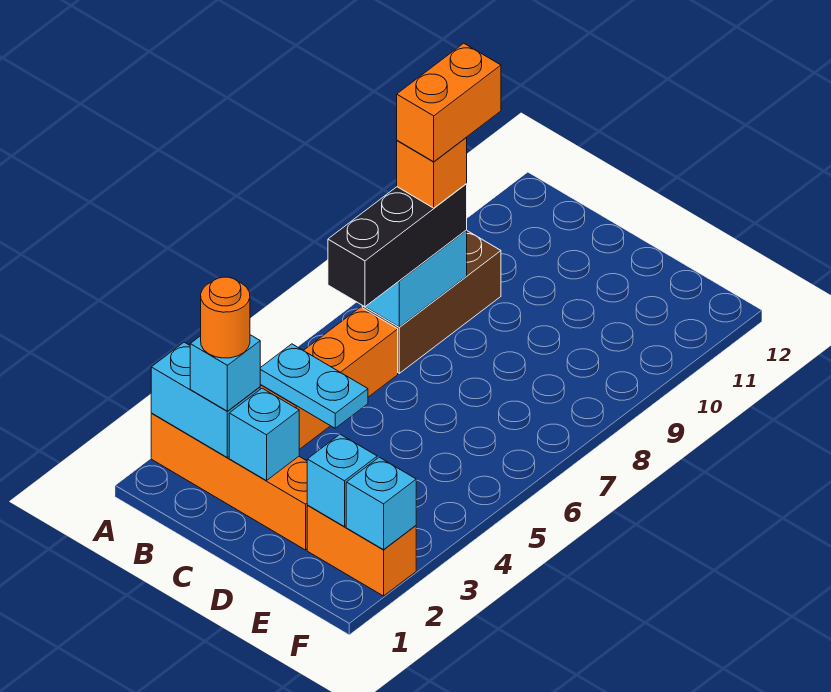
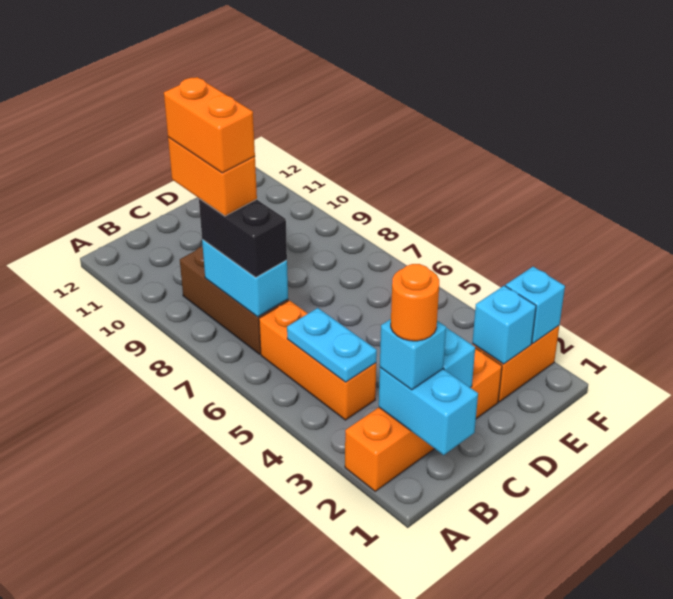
cyan 1x2 brick [151,342,260,458] -> cyan 1x2 brick turned to [379,367,478,455]
cyan 1x2 plate [260,344,368,428] -> cyan 1x2 plate turned to [287,308,377,382]
black 1x3 brick [328,184,467,307] -> black 1x2 brick [199,199,287,277]
orange 1x1 brick [397,138,467,208] -> orange 1x2 brick [168,137,257,216]

